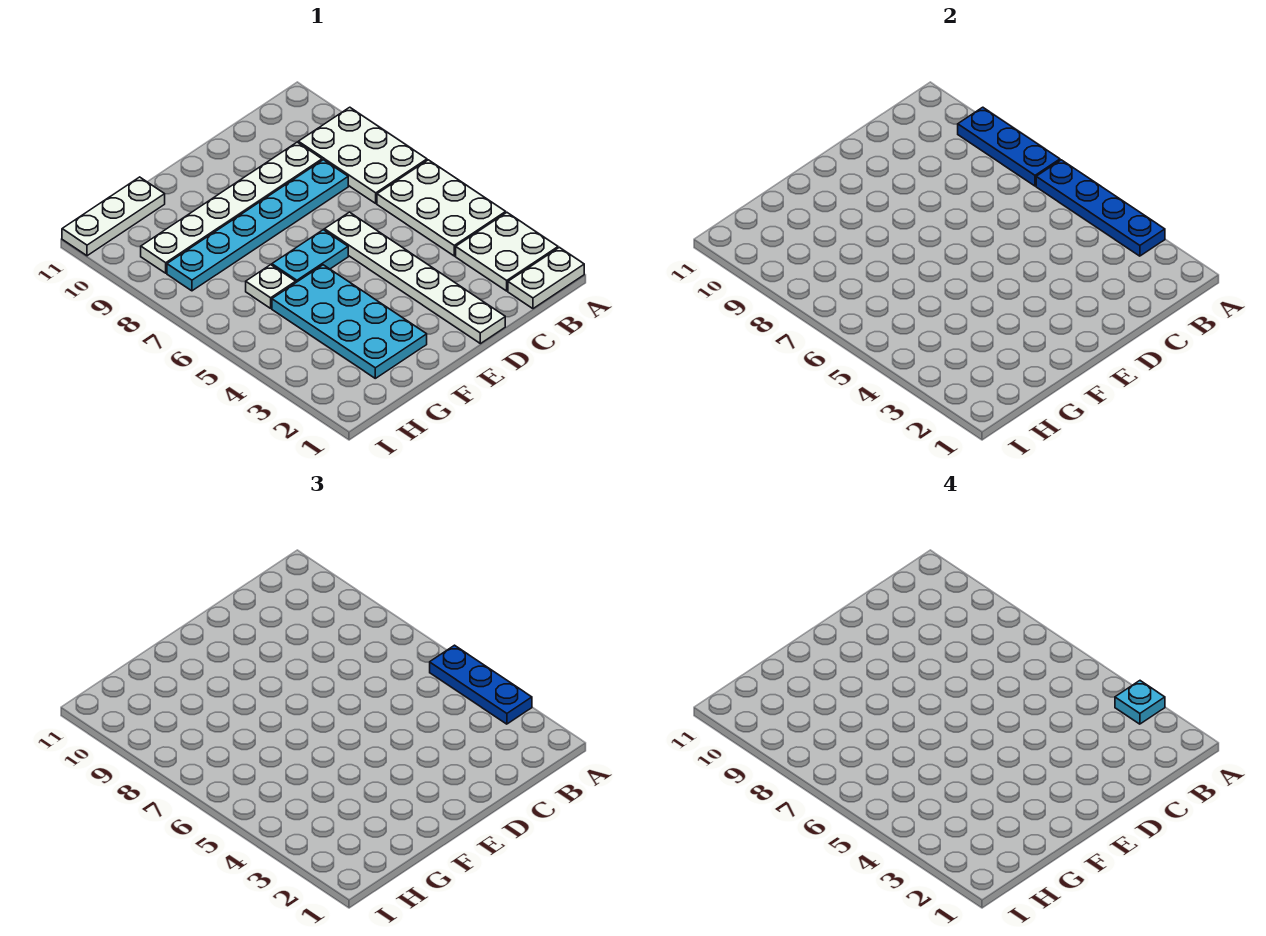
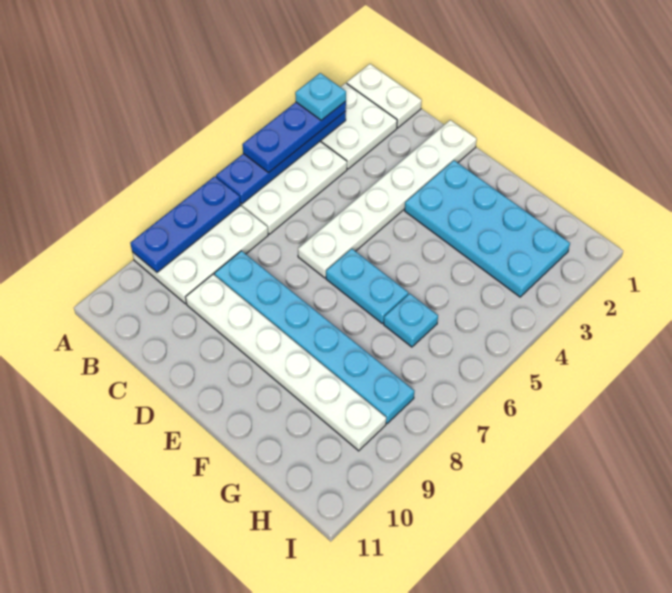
cyan 2x4 plate [272,265,427,378] -> cyan 2x4 plate turned to [405,161,570,297]
white 1x1 plate [246,265,296,308] -> cyan 1x1 plate [384,294,438,347]
white 1x3 plate [62,177,165,256] -> none

